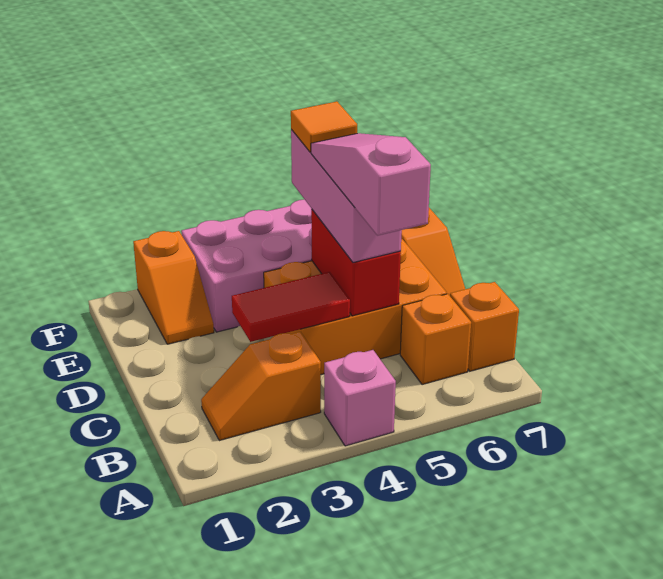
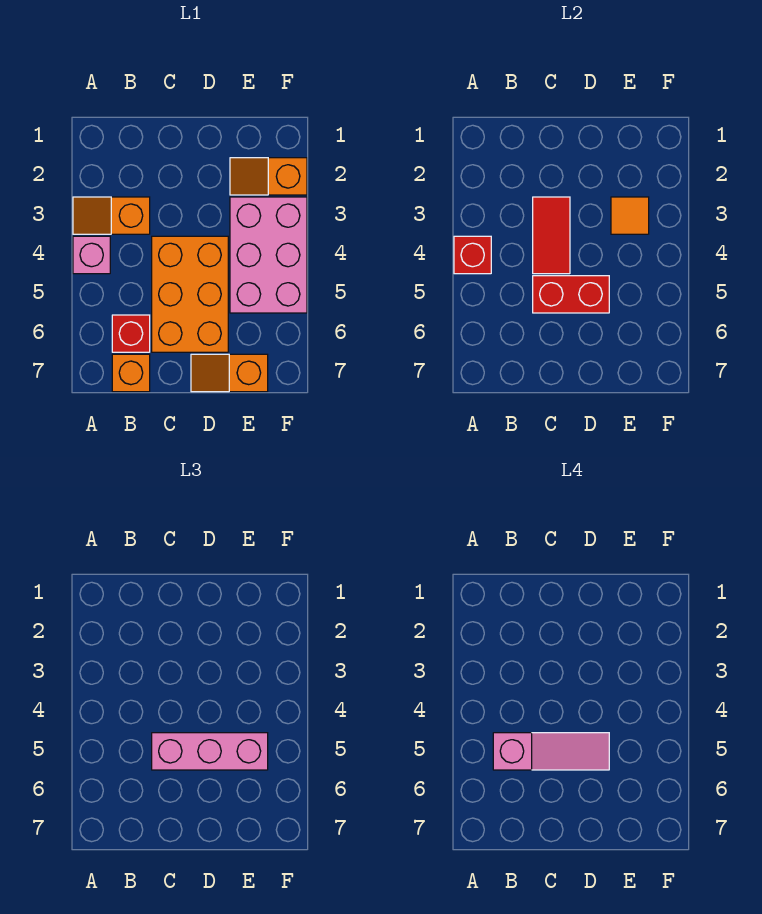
none -> red 1x1 brick [454,236,491,274]
orange 1x2 slope [201,332,321,441] -> orange 1x2 slope turned to [73,197,150,234]
orange 1x1 brick [400,294,471,385] -> red 1x1 brick [112,315,150,352]
orange 1x1 tile [291,101,357,152] -> orange 1x1 tile moved to [611,197,649,234]

